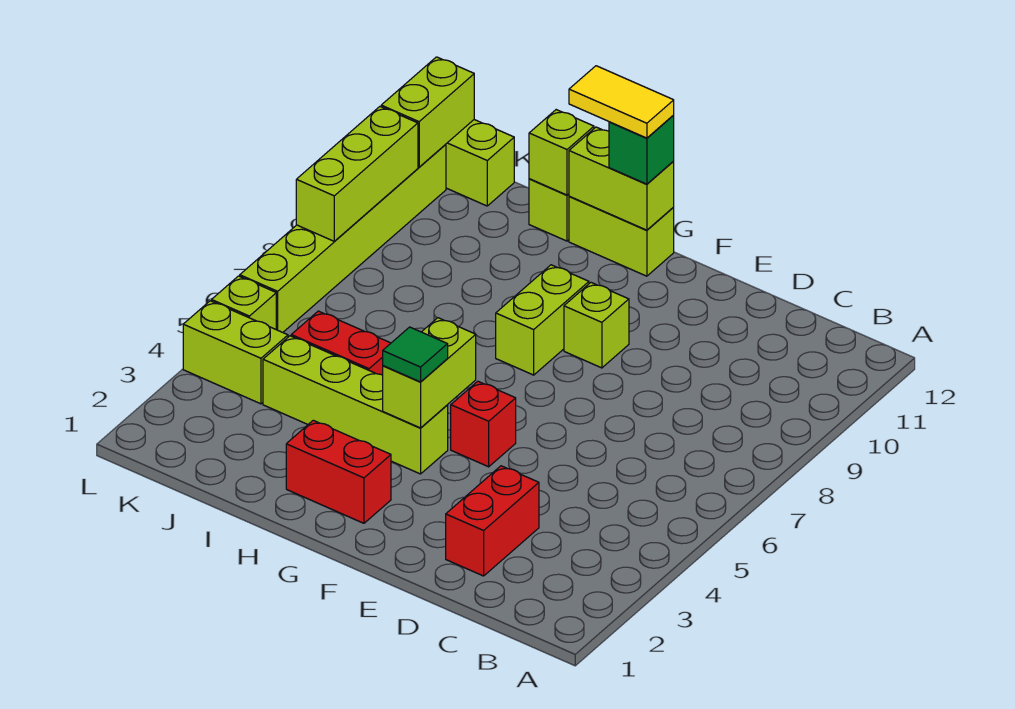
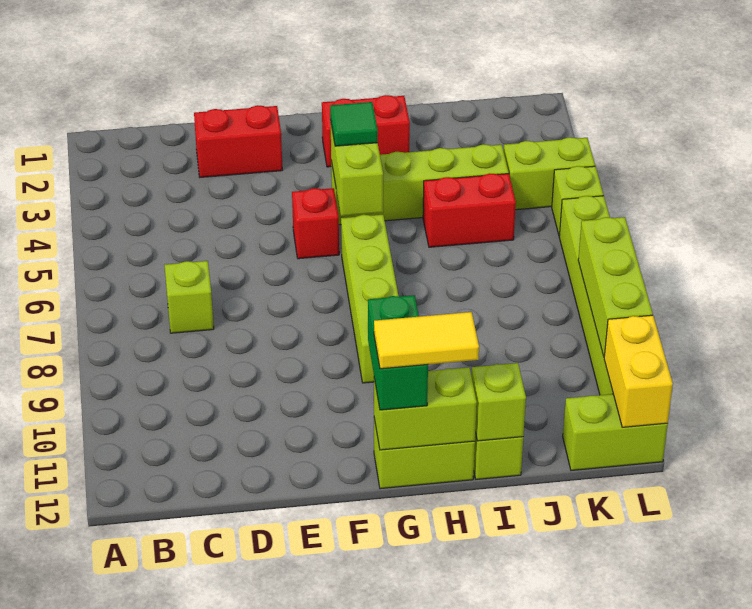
red 1x2 brick [446,466,539,576] -> red 1x2 brick turned to [194,105,282,177]
lime 1x1 brick [564,283,629,368] -> lime 1x1 brick moved to [165,261,214,333]
lime 1x2 brick [496,265,589,375] -> lime 1x4 brick [341,215,399,383]
green 1x1 brick [609,115,674,184] -> green 1x2 brick [368,295,428,410]
lime 1x2 brick [381,57,474,167] -> yellow 1x2 brick [604,315,673,427]

